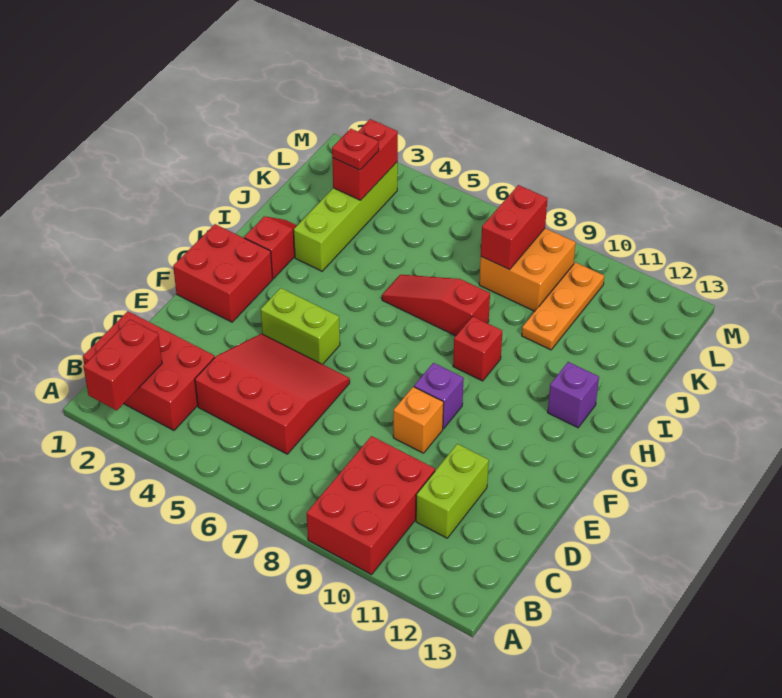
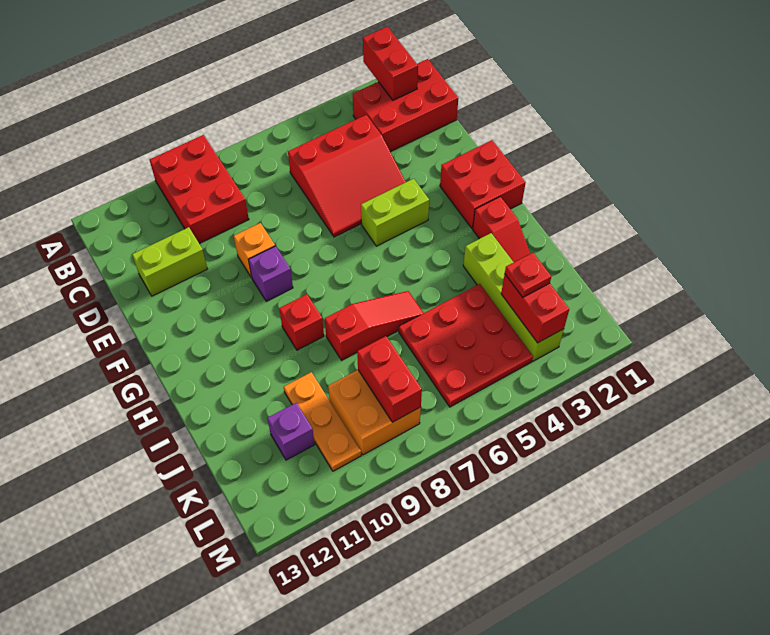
lime 1x2 brick [416,444,489,538] -> lime 1x2 brick turned to [132,227,207,296]
purple 1x1 brick [548,362,599,428] -> purple 1x1 brick moved to [267,403,315,460]
none -> red 3x3 plate [399,284,533,407]

